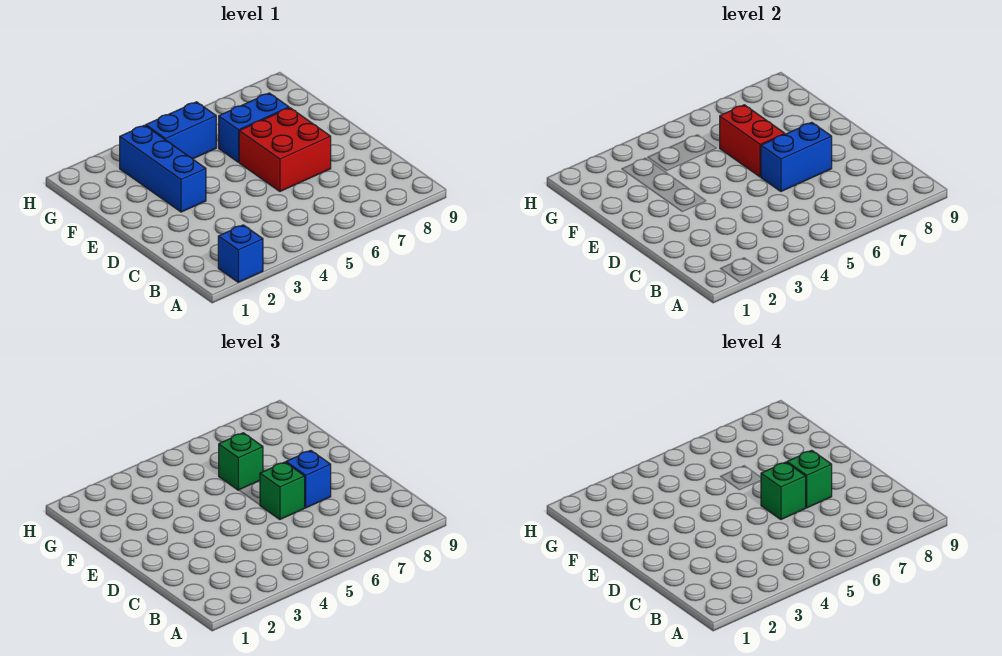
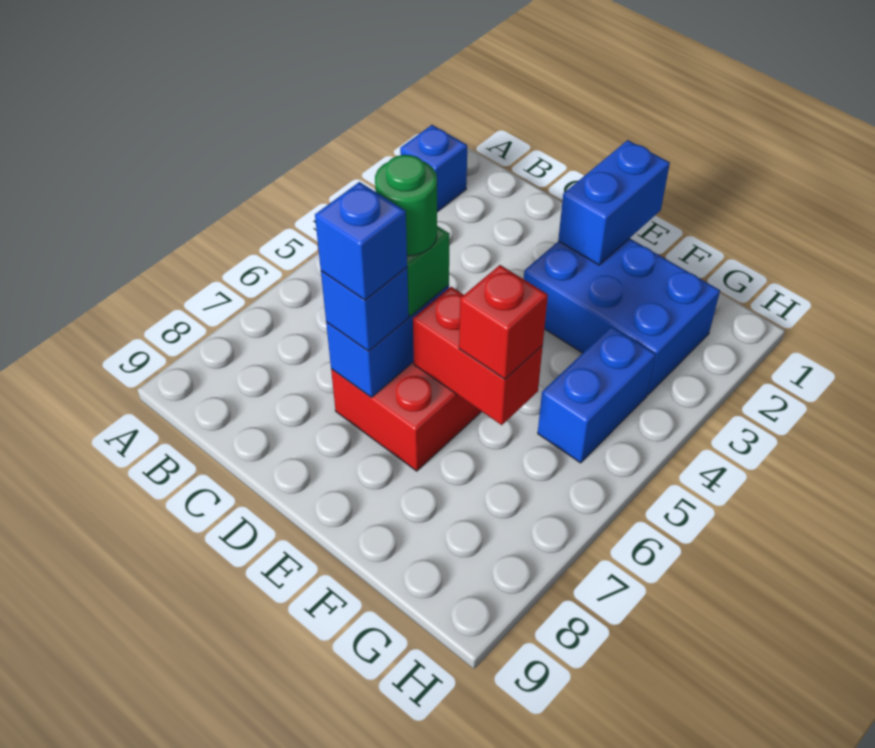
green 1x1 brick [761,462,806,519] -> green 1x1 round brick [375,155,437,256]
green 1x1 brick [787,450,832,508] -> blue 1x1 brick [315,182,407,300]
blue 1x3 brick [120,125,206,212] -> blue 2x3 brick [524,238,720,394]
blue 1x2 brick [219,93,289,162] -> blue 1x2 brick moved to [558,140,670,265]
green 1x1 brick [219,433,263,490] -> red 1x1 brick [459,265,548,379]

